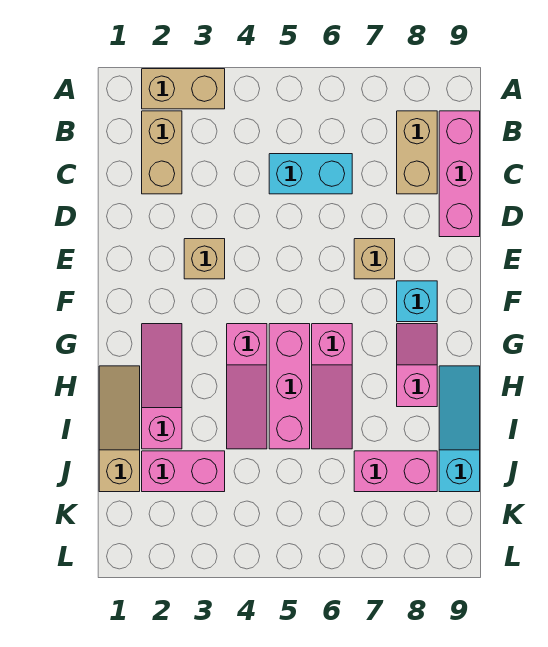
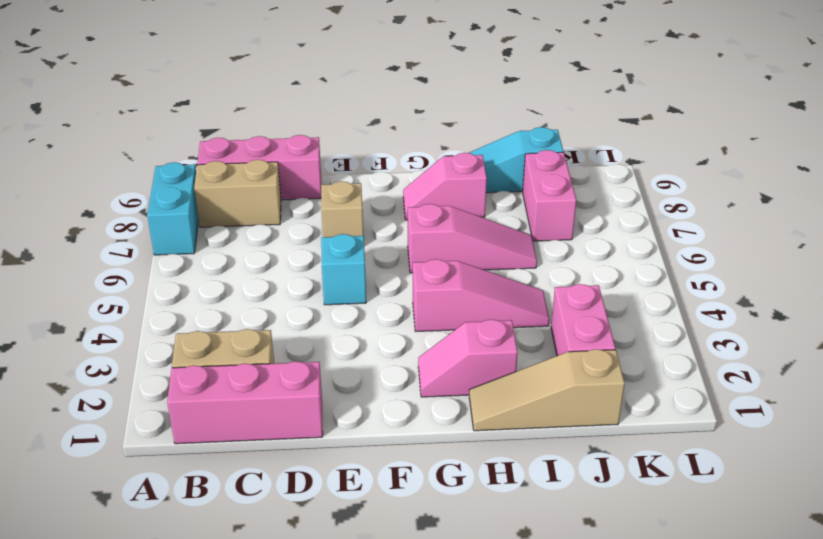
tan 1x2 brick [142,69,225,109] -> none
cyan 1x2 brick [269,154,352,194] -> cyan 1x2 brick moved to [147,162,199,255]
tan 1x1 brick [184,239,225,279] -> none
cyan 1x1 brick [397,281,437,322] -> cyan 1x1 brick moved to [321,234,366,305]
pink 1x3 slope [142,324,182,449] -> pink 1x2 slope [418,319,518,397]
pink 1x3 brick [269,324,310,449] -> pink 1x3 brick moved to [167,361,323,444]

